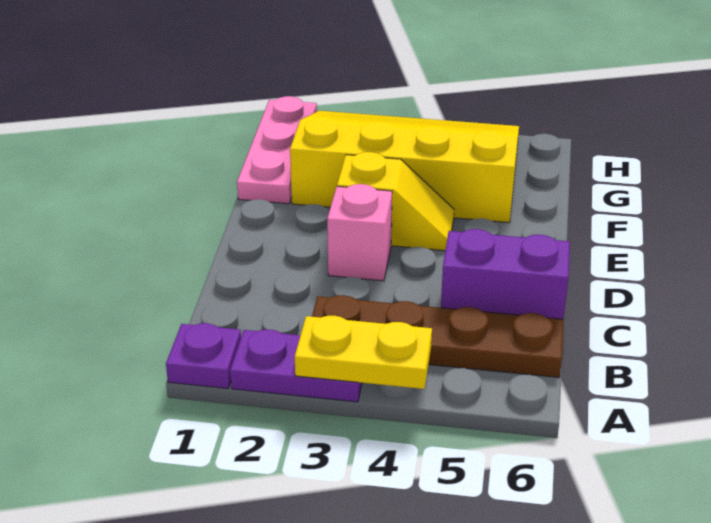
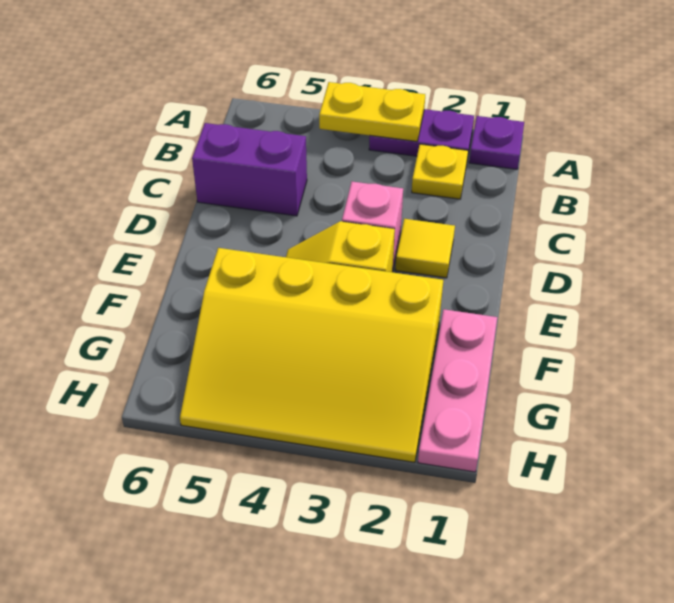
none -> yellow 1x1 plate [412,144,468,199]
brown 1x4 plate [312,295,564,377] -> none
none -> yellow 1x1 tile [396,219,455,278]

